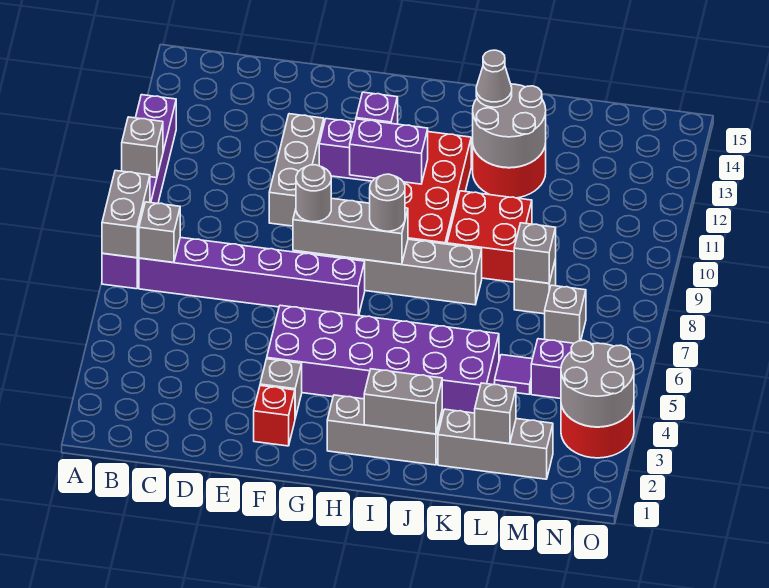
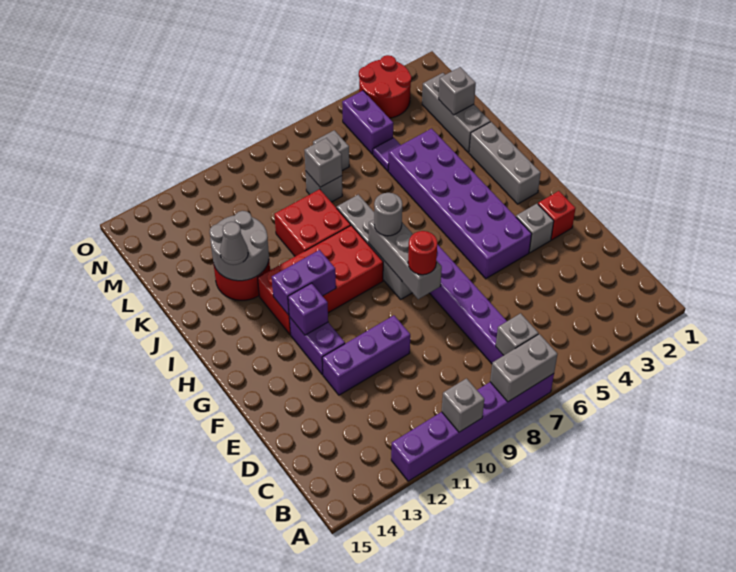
grey 1x3 brick [269,114,324,226] -> purple 1x3 brick [322,316,410,395]
grey 1x1 round brick [296,165,331,222] -> red 1x1 round brick [408,231,437,275]
purple 1x2 brick [350,119,428,184] -> purple 1x2 brick turned to [272,250,336,315]
grey 1x2 brick [364,369,442,434] -> none
grey 2x2 round brick [561,341,634,427] -> none

